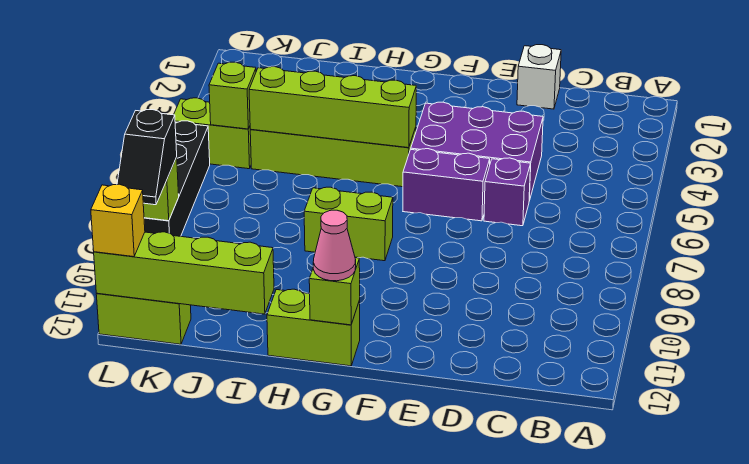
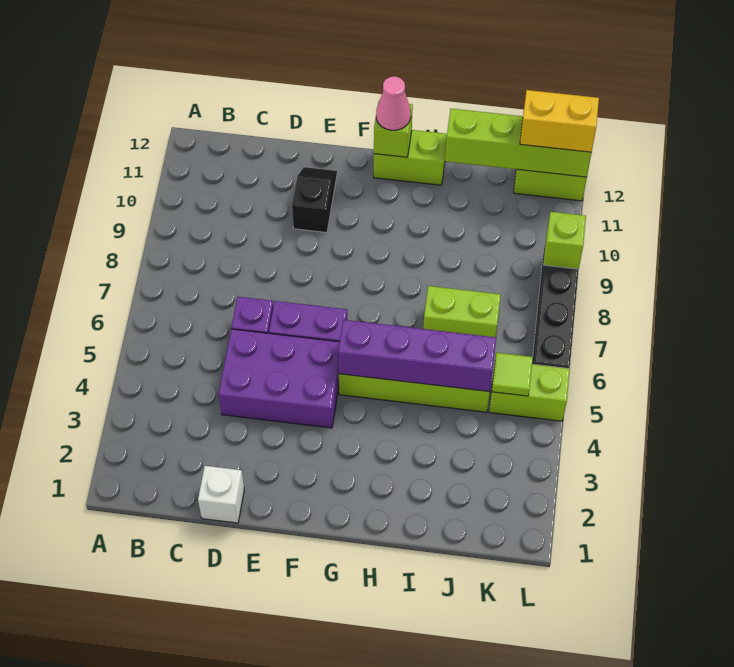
lime 1x4 brick [249,67,416,148] -> purple 1x4 brick [338,320,496,392]
lime 1x2 brick [304,187,393,261] -> lime 1x2 brick moved to [423,286,501,337]
lime 1x1 brick [209,62,256,129] -> lime 1x1 tile [492,353,533,396]
black 1x2 slope [117,110,177,205] -> black 1x2 slope moved to [292,167,337,233]
yellow 1x1 brick [91,184,145,257] -> yellow 1x2 brick [520,90,599,152]

